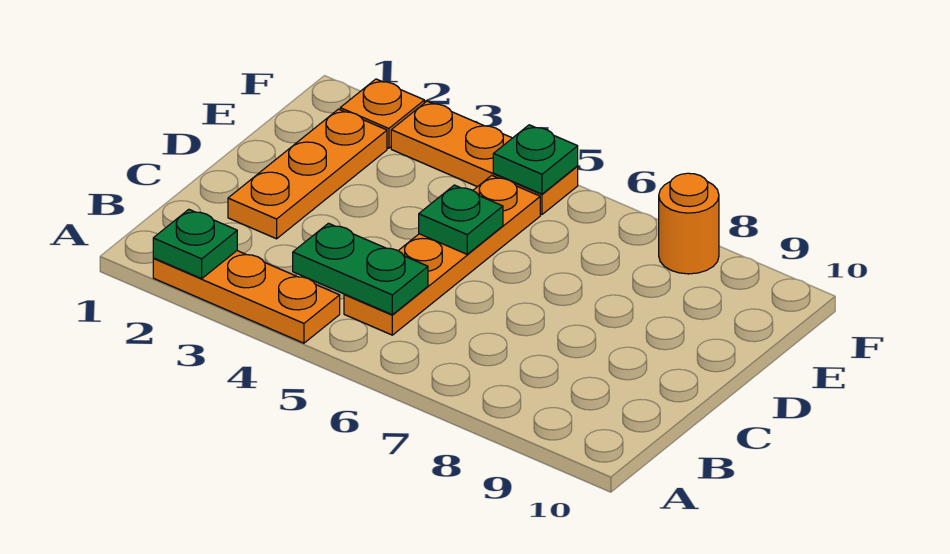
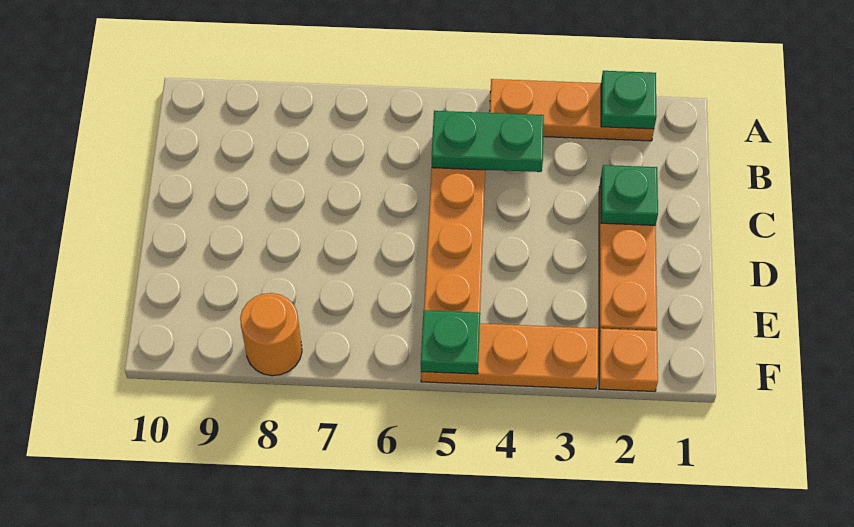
green 1x1 plate [419,185,503,254] -> green 1x1 plate moved to [601,165,658,225]

